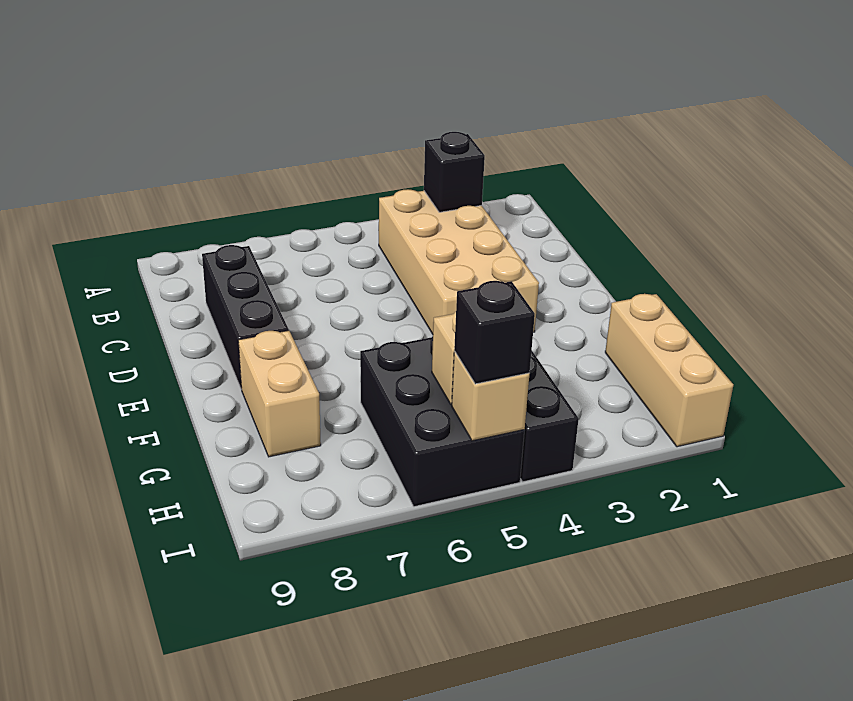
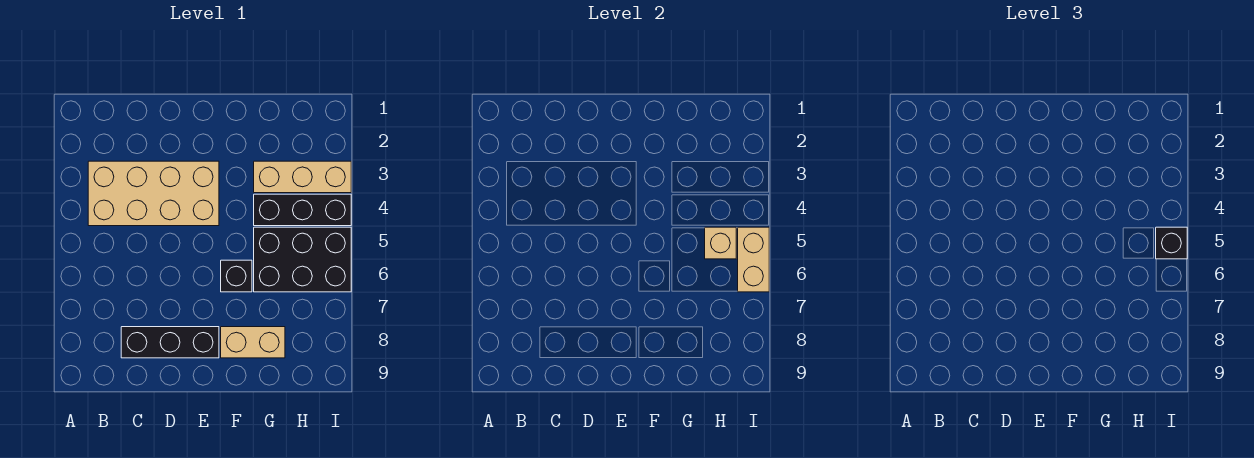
black 1x1 brick [424,132,485,212] -> black 1x1 brick moved to [221,260,252,292]
tan 1x3 brick [605,294,733,447] -> tan 1x3 brick moved to [254,161,351,193]
tan 1x1 brick [452,351,529,441] -> tan 1x2 brick [738,227,769,292]

